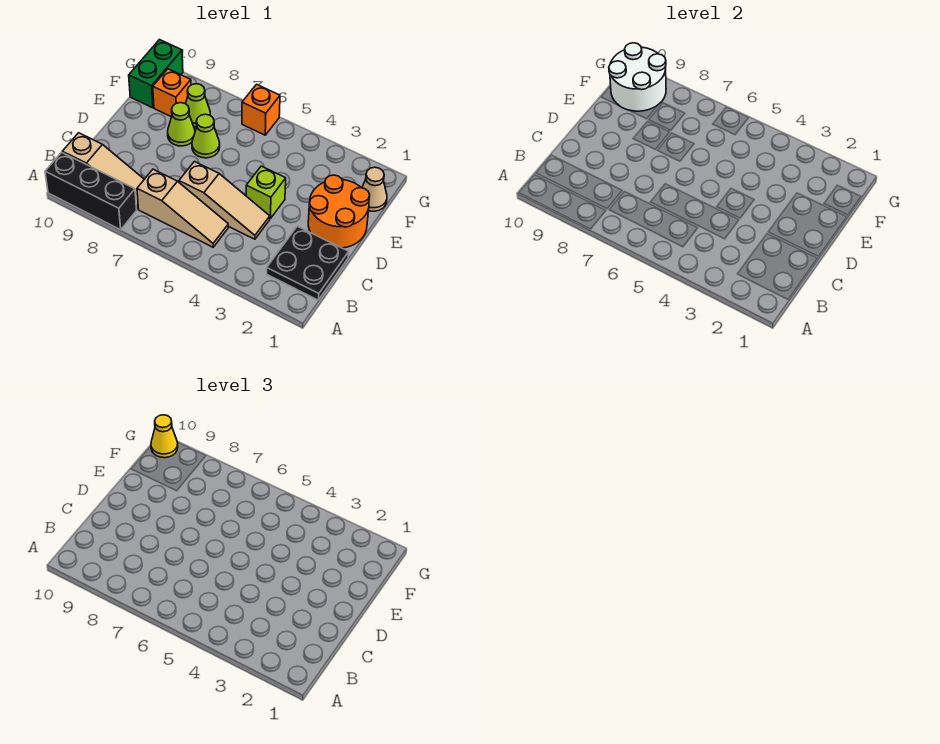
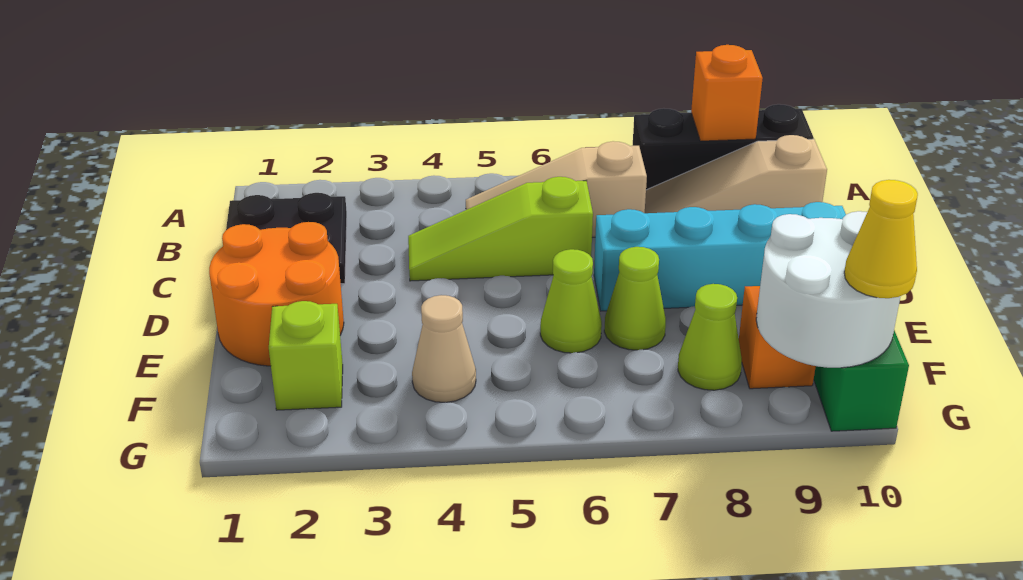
tan 1x3 slope [179,162,270,239] -> lime 1x3 slope [408,177,593,281]
lime 1x1 brick [246,166,286,218] -> lime 1x1 brick moved to [269,301,343,410]
none -> cyan 1x4 brick [594,202,846,311]
lime 1x1 cone [168,103,195,146] -> lime 1x1 cone moved to [540,249,602,353]
tan 1x1 cone [362,167,387,211] -> tan 1x1 cone moved to [412,295,476,402]
orange 1x1 brick [242,84,280,135] -> orange 1x1 brick moved to [691,45,763,141]

